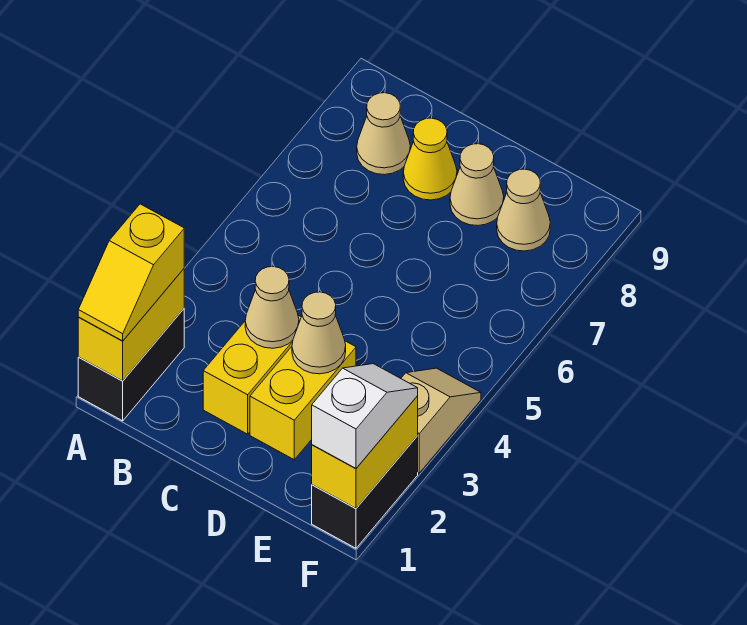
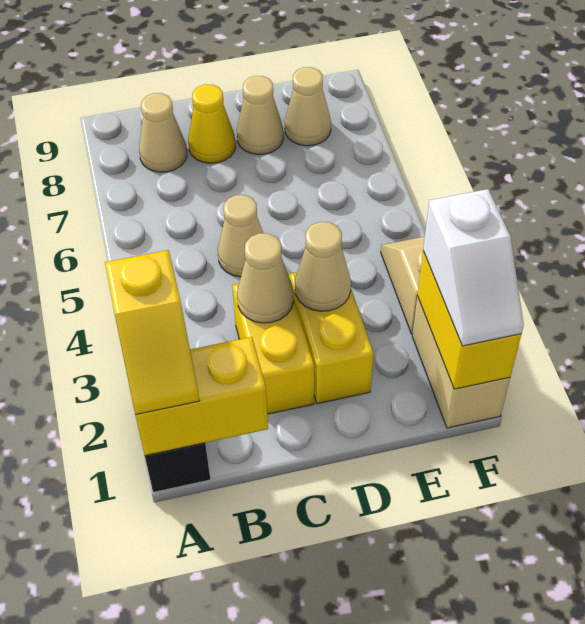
yellow 1x2 brick [78,269,184,381] -> yellow 1x2 brick turned to [136,337,268,456]
none -> tan 1x1 cone [218,195,263,277]
black 1x2 brick [312,436,418,548] -> tan 1x2 brick [412,296,510,428]
white 1x2 slope [312,364,418,469] -> white 1x2 slope turned to [423,189,524,346]

